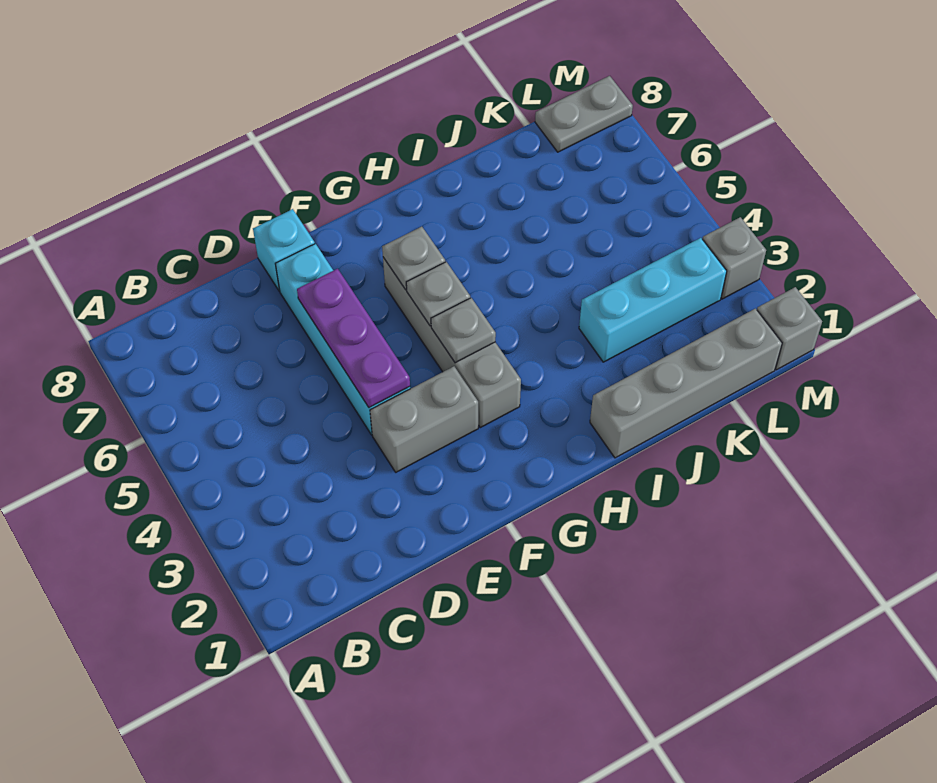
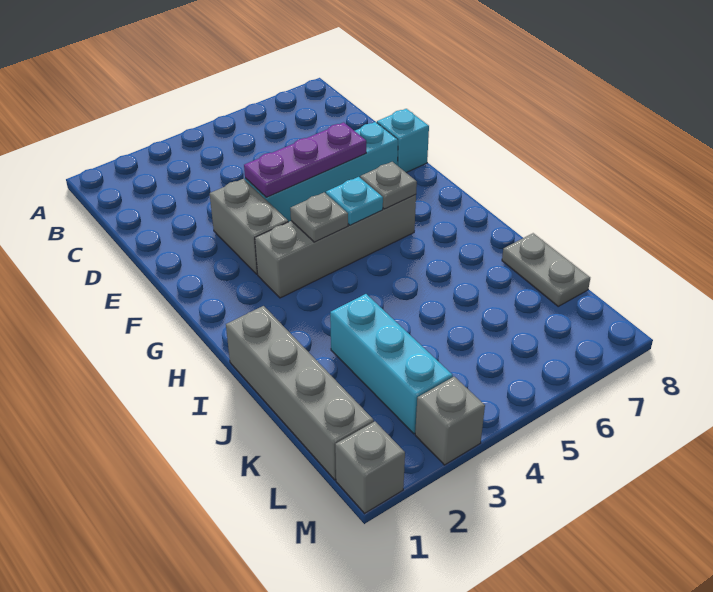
grey 1x1 plate [406,262,470,326] -> cyan 1x1 plate [326,177,383,225]
grey 1x2 plate [535,76,633,152] -> grey 1x2 plate moved to [502,233,590,306]

